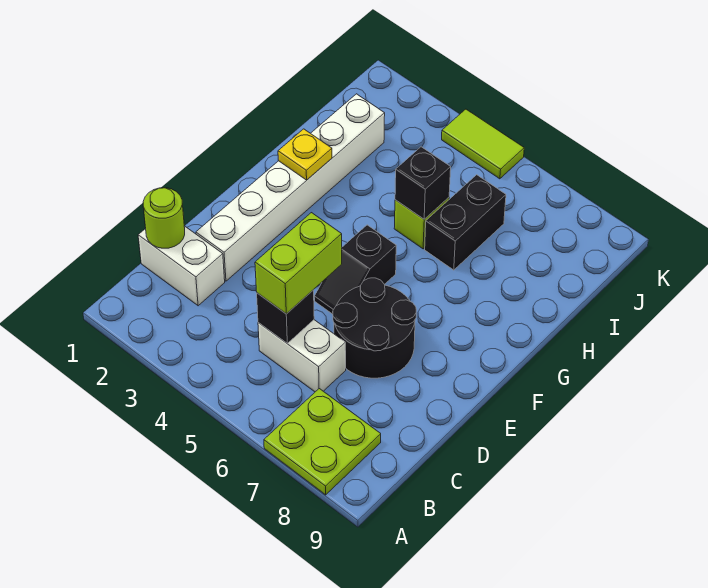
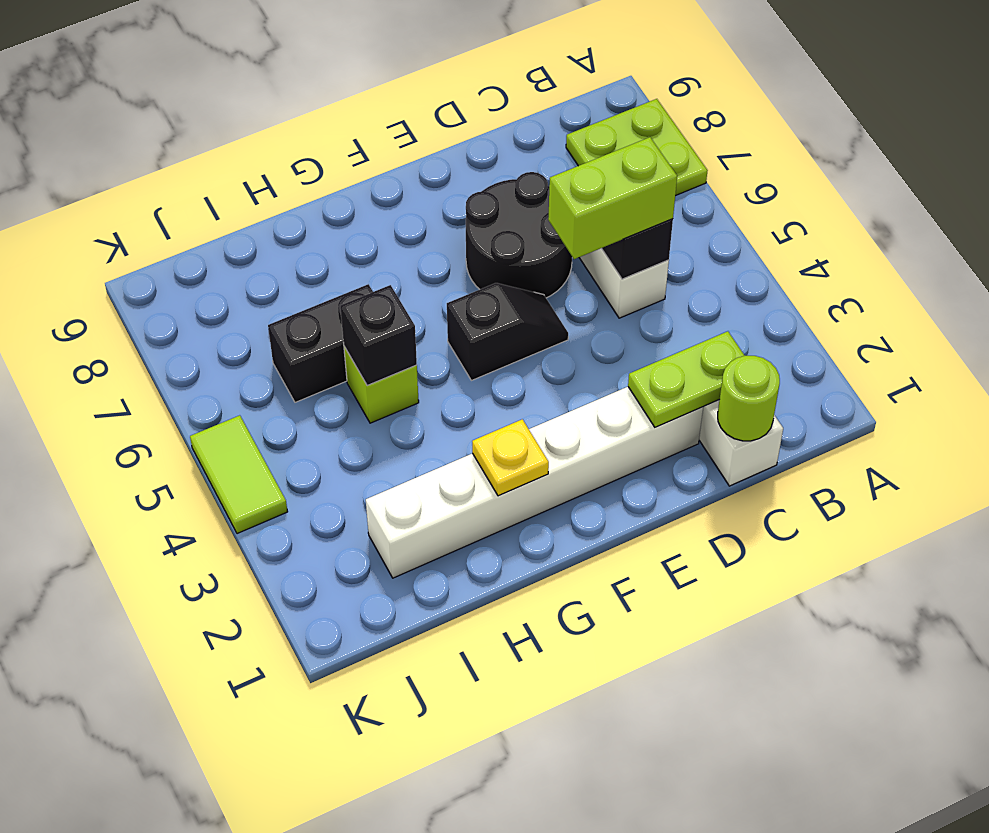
none -> lime 1x2 plate [628,331,745,427]

